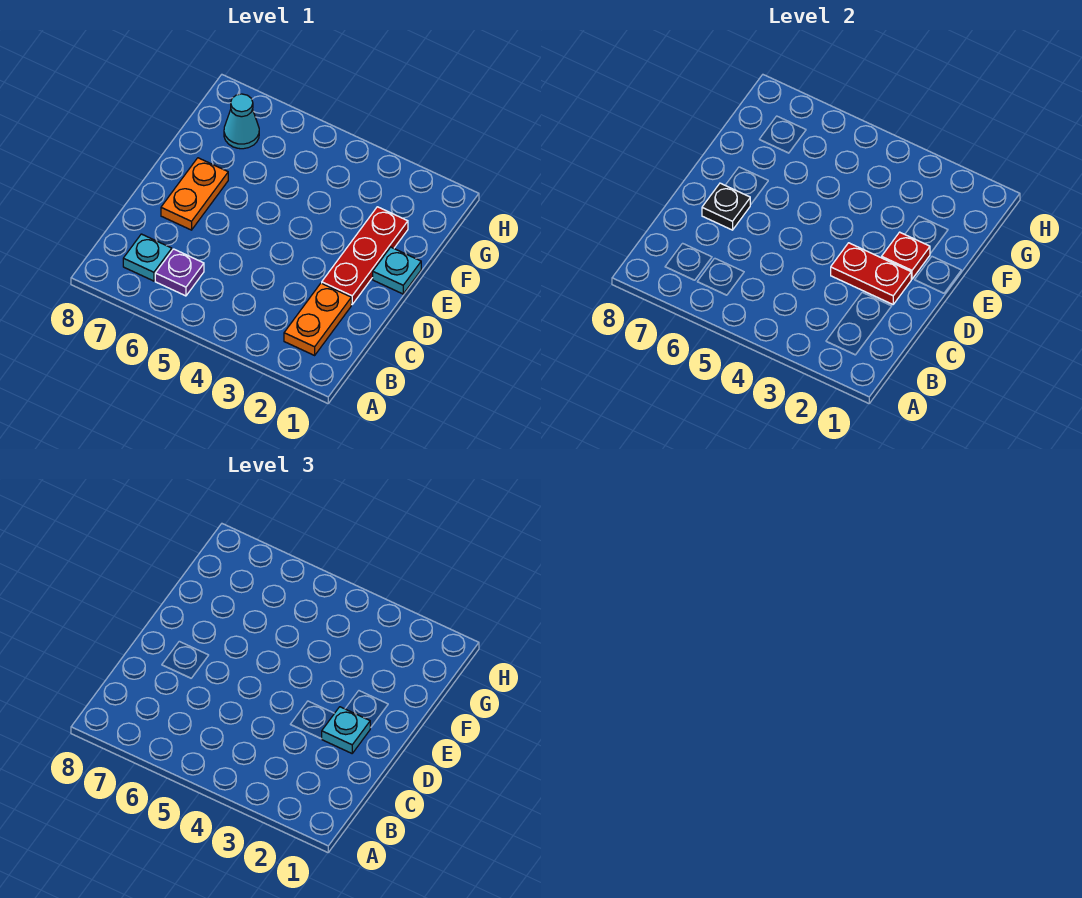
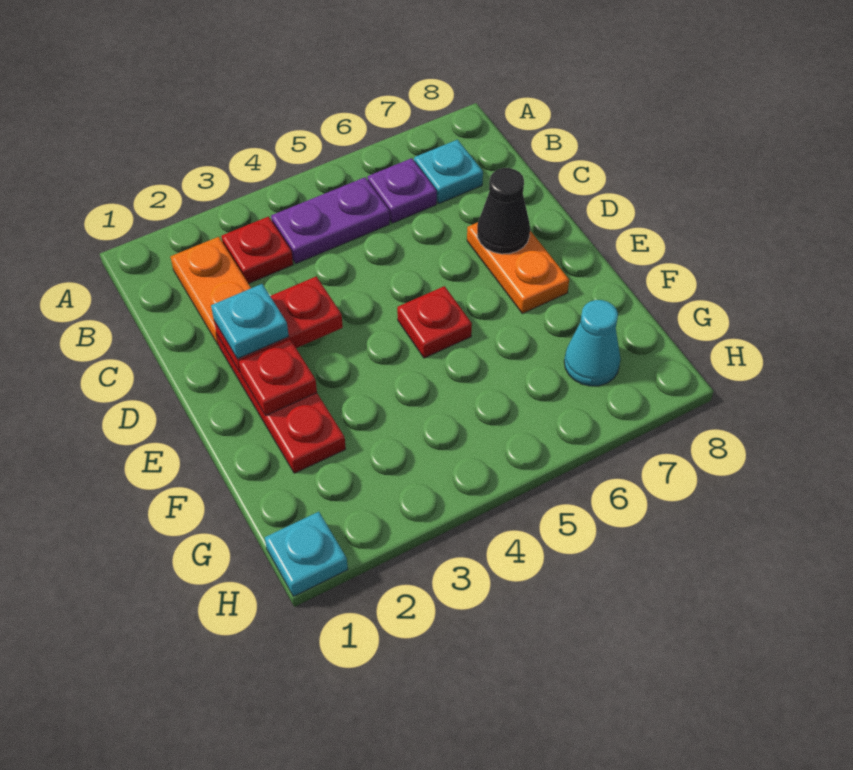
none -> red 1x1 plate [221,217,293,284]
none -> purple 1x2 plate [271,177,390,264]
black 1x1 plate [702,183,750,230] -> black 1x1 cone [477,168,530,254]
cyan 1x1 plate [373,247,421,294] -> cyan 1x1 plate moved to [265,512,348,596]
none -> red 1x1 plate [397,286,472,358]

